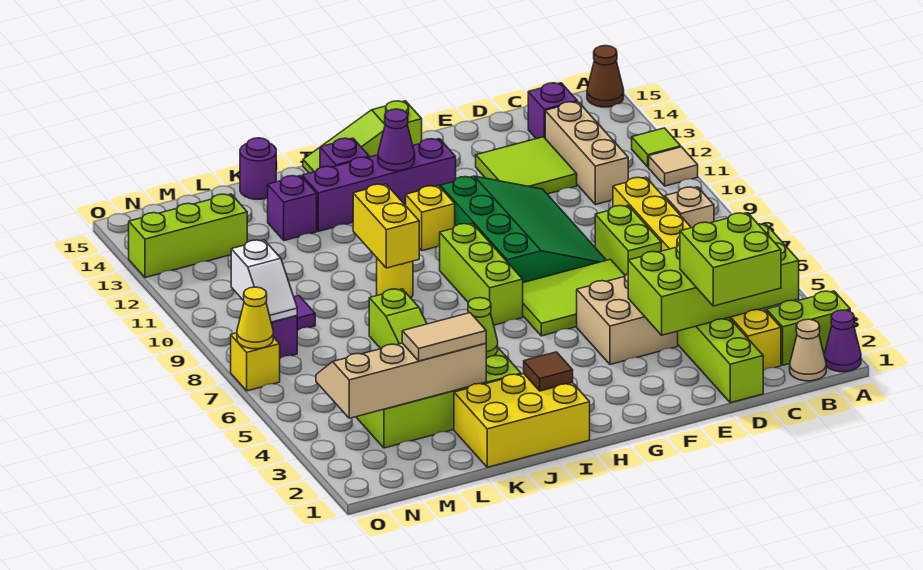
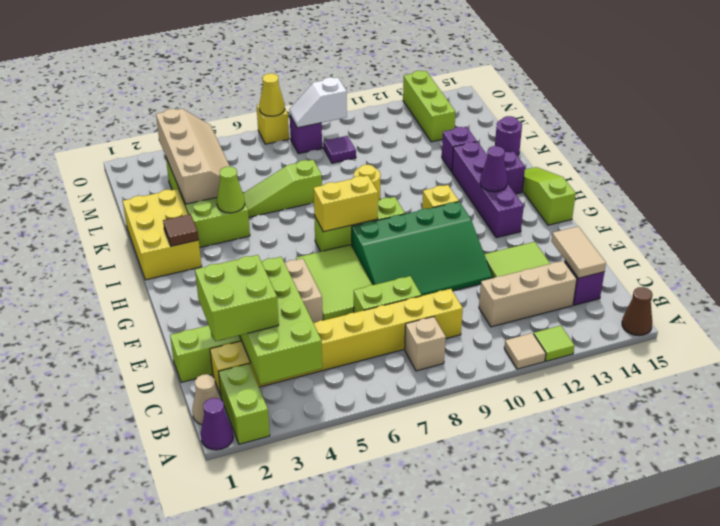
yellow 1x2 brick [353,184,419,268] -> yellow 1x2 brick moved to [314,175,378,232]
tan 1x2 tile [402,313,486,361] -> tan 1x2 tile moved to [552,226,606,278]

